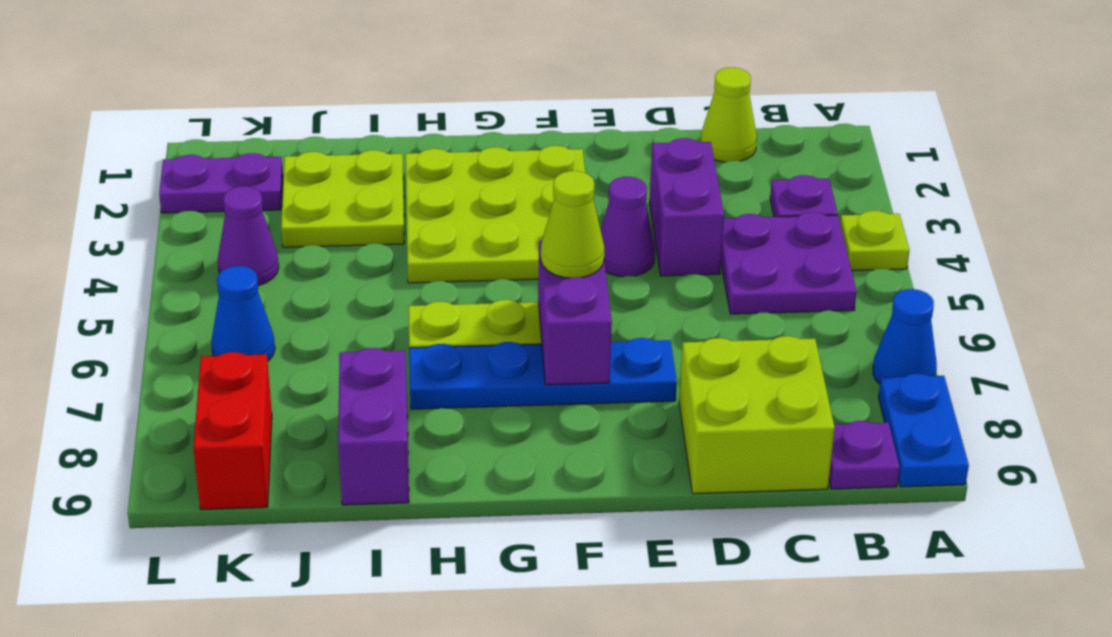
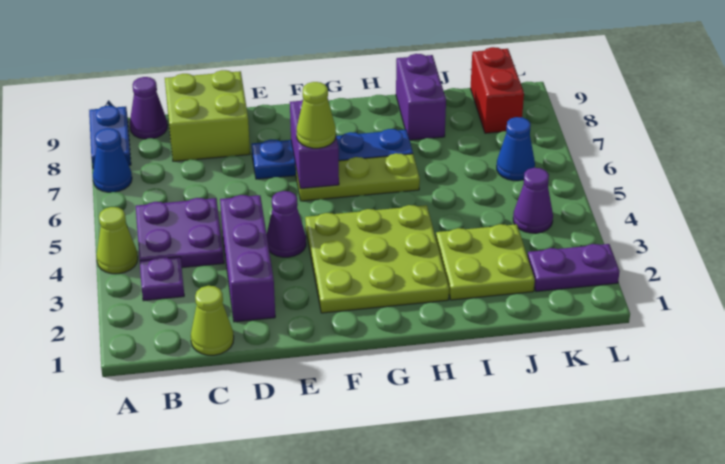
lime 1x1 plate [840,211,909,271] -> lime 1x1 cone [96,207,138,274]
purple 1x1 plate [829,421,899,489] -> purple 1x1 cone [130,77,167,139]
purple 1x2 brick [650,138,724,276] -> purple 1x3 brick [220,195,275,322]

